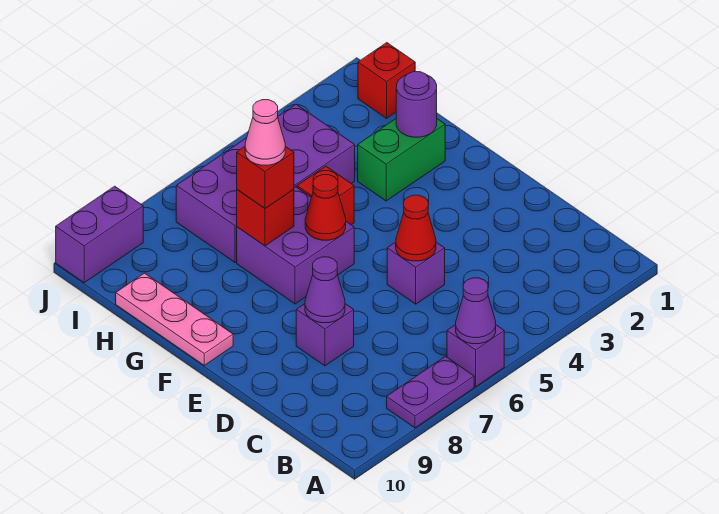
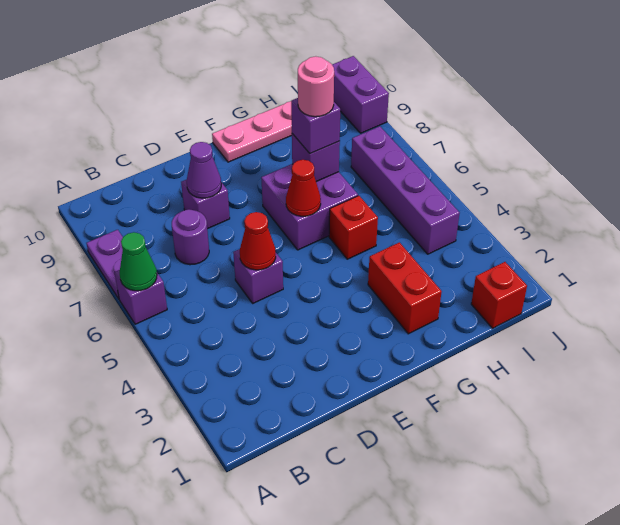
purple 1x1 cone [456,278,496,344] -> green 1x1 cone [120,232,157,291]
green 1x2 brick [358,119,445,201] -> red 1x2 brick [368,242,442,334]
purple 1x1 round brick [396,72,437,137] -> purple 1x1 round brick moved to [172,209,209,265]
red 1x1 brick [237,190,294,246] -> purple 1x1 brick [292,134,340,182]
red 1x1 brick [237,146,294,208] -> purple 1x1 brick [291,98,340,154]
pink 1x1 cone [245,100,285,165] -> pink 1x1 round brick [298,56,334,117]
purple 2x4 brick [176,104,355,262] -> purple 1x4 brick [351,126,459,254]

